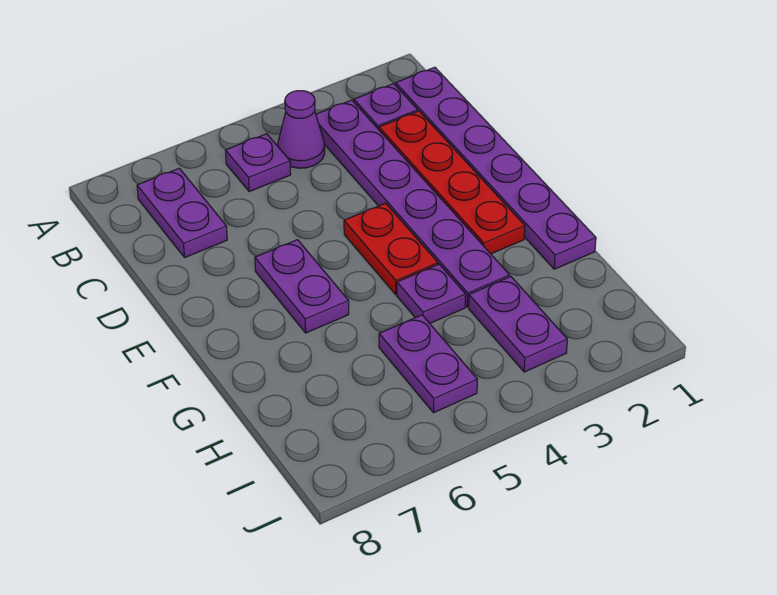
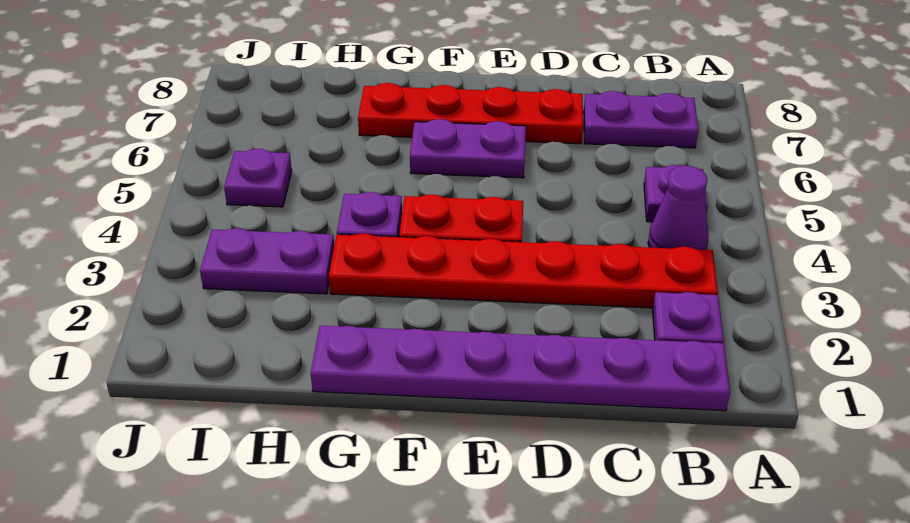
purple 1x6 plate [316,100,510,307] -> red 1x6 plate [329,234,718,308]
red 1x4 plate [379,111,525,254] -> red 1x4 plate moved to [358,83,583,144]
purple 1x2 plate [379,315,477,413] -> purple 1x1 plate [224,149,292,207]

